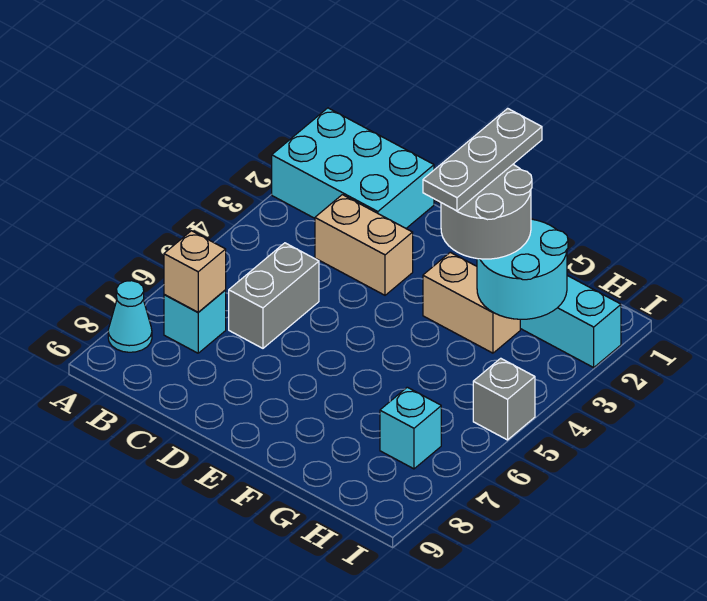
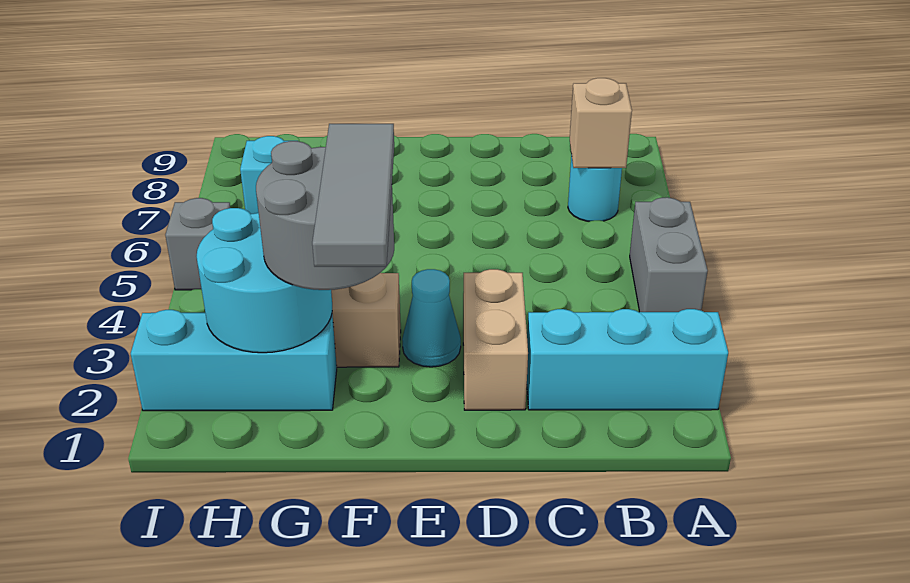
cyan 2x3 brick [272,108,434,228] -> cyan 1x3 brick [527,309,728,410]
cyan 1x1 cone [108,281,152,352] -> cyan 1x1 cone moved to [402,269,461,367]
cyan 1x1 brick [164,290,226,353] -> cyan 1x1 round brick [568,155,622,222]
tan 1x2 brick [315,195,413,295] -> tan 1x2 brick turned to [463,269,528,410]
grey 1x2 brick [229,243,319,348] -> grey 1x2 brick moved to [630,197,708,312]
grey 1x3 plate [423,108,542,211] -> grey 1x3 tile [312,124,394,267]

